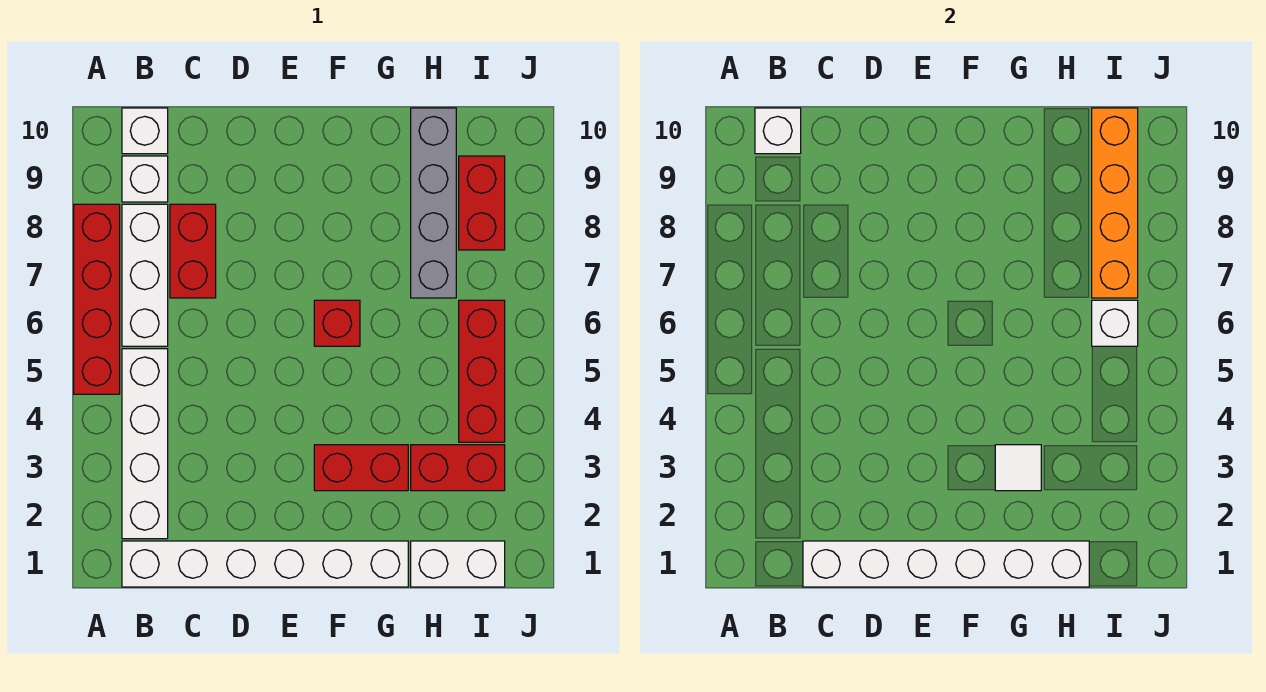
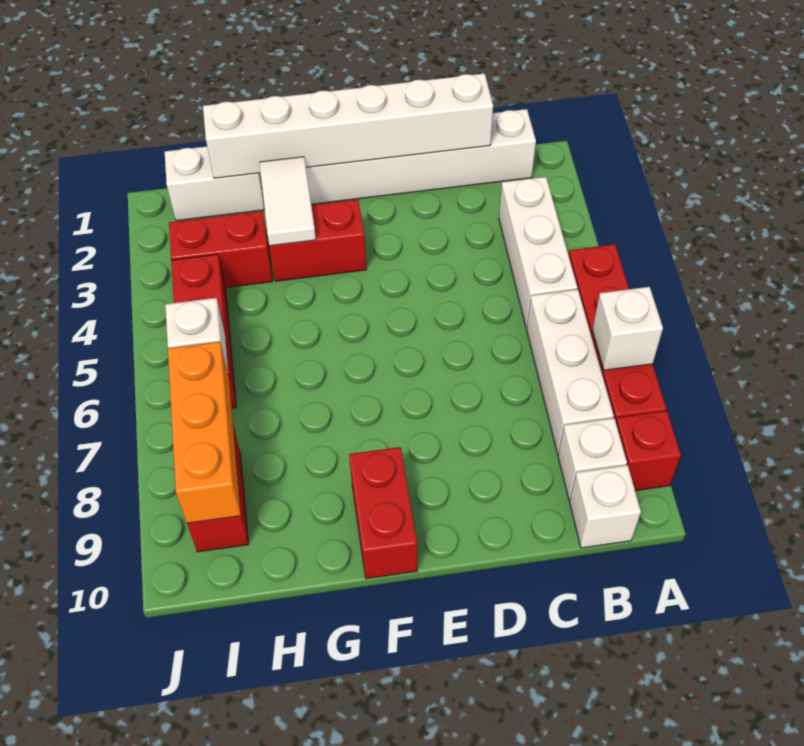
white 1x4 brick [122,349,168,539] -> white 1x3 brick [499,177,578,328]
white 1x1 brick [755,108,801,154] -> white 1x1 brick moved to [592,287,663,370]
red 1x2 brick [170,204,216,298] -> red 1x2 brick moved to [349,447,417,579]
red 1x1 brick [314,300,360,346] -> red 1x1 brick moved to [616,411,681,491]
white 1x1 tile [995,445,1041,491] -> white 1x2 tile [259,157,316,246]
grey 1x4 brick [411,108,456,298] -> none
orange 1x4 brick [1092,108,1138,298] -> orange 1x3 brick [168,342,241,523]

